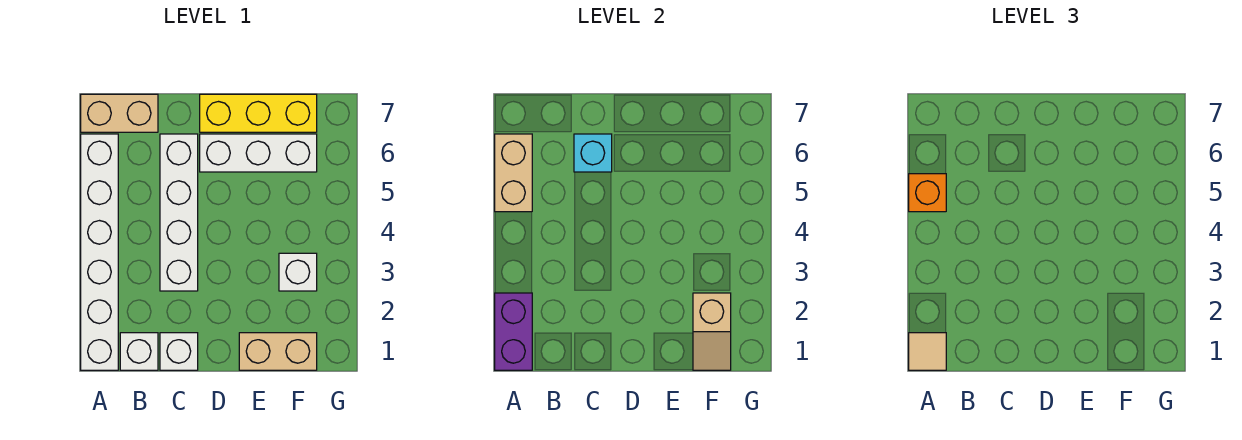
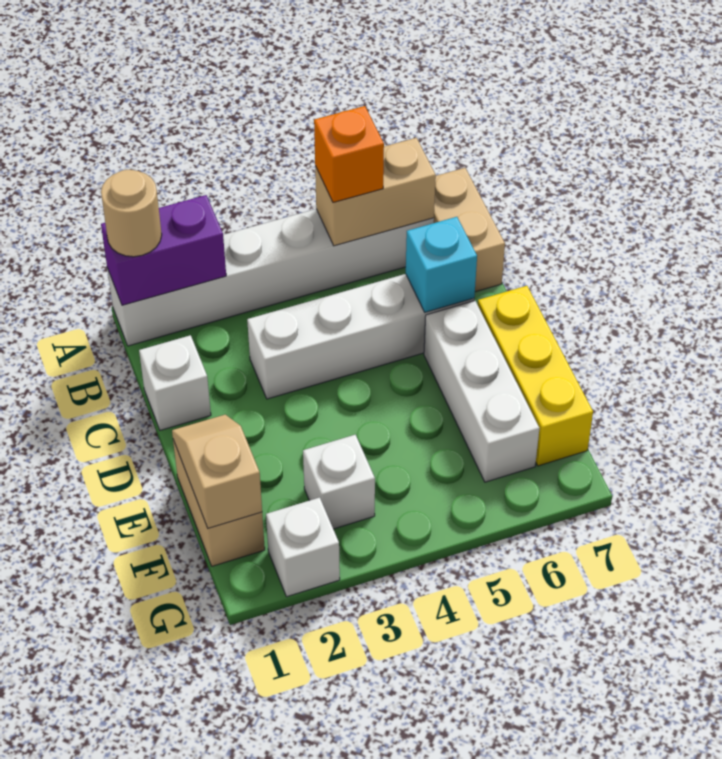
tan 1x1 tile [909,333,946,370] -> tan 1x1 round brick [101,170,162,257]
white 1x1 brick [120,333,158,370] -> white 1x1 brick moved to [266,497,340,597]
tan 1x2 slope [693,293,731,370] -> tan 1x2 slope turned to [172,415,262,528]

